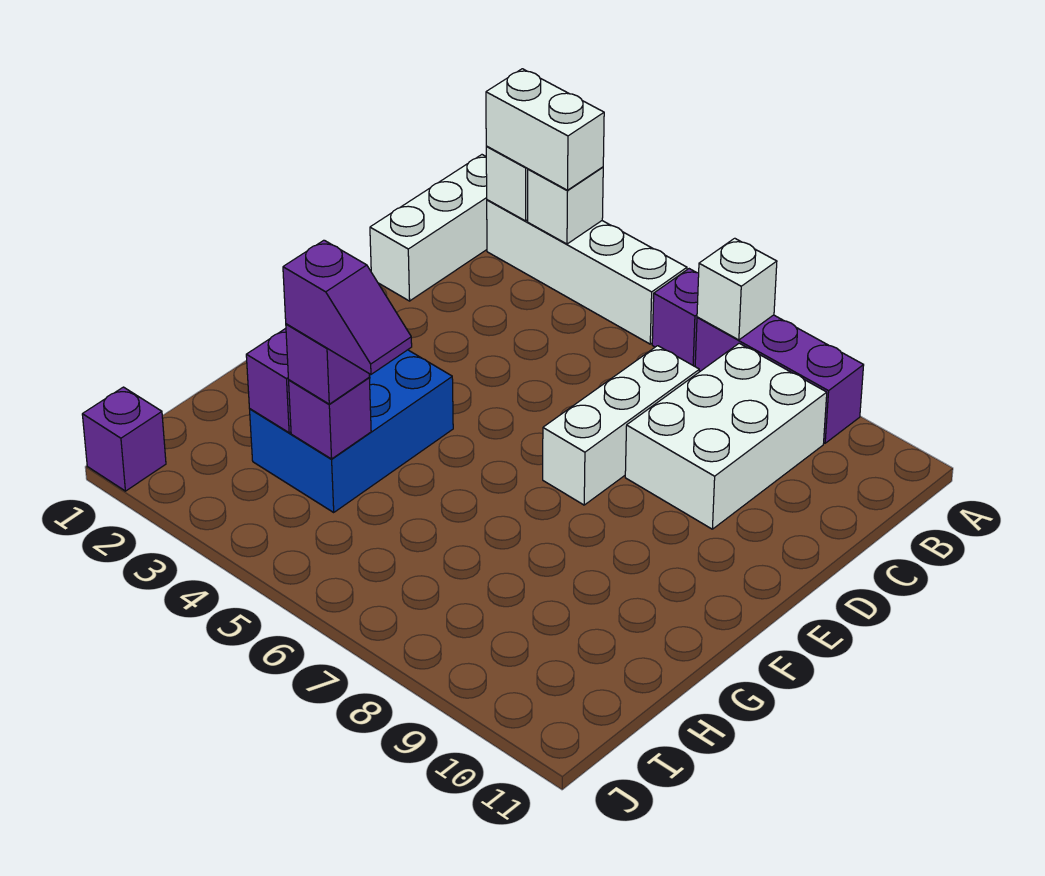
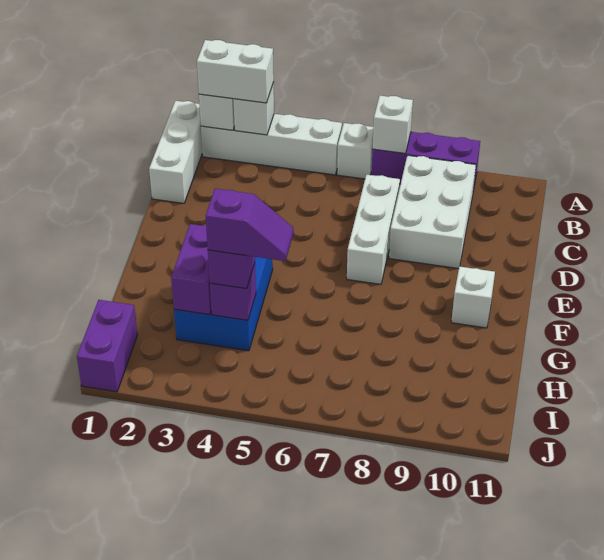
purple 1x1 brick [652,269,699,366] -> white 1x1 brick [337,123,373,179]
none -> white 1x1 brick [451,267,495,328]
purple 1x1 brick [82,387,166,491] -> purple 1x2 brick [77,300,137,392]

